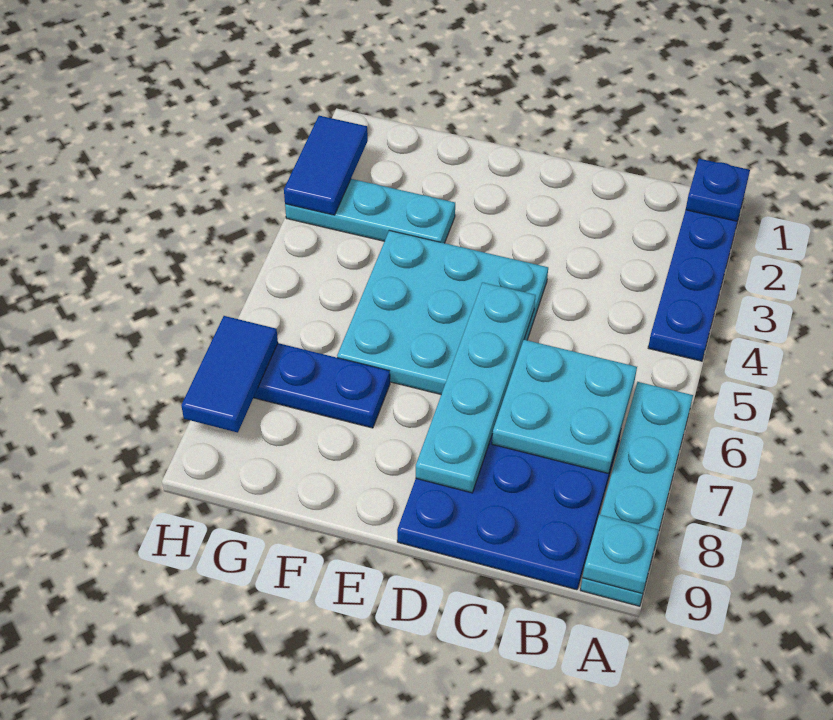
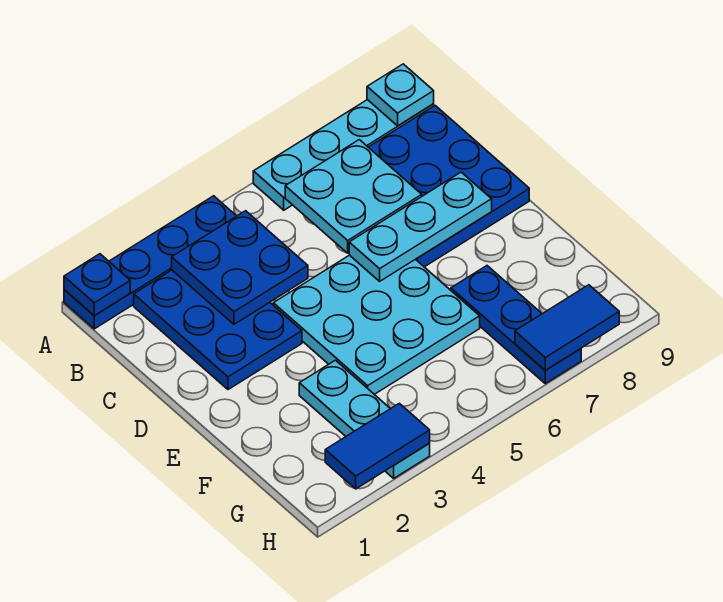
none -> blue 2x3 plate [134,270,302,390]
none -> blue 2x2 plate [172,211,308,324]
cyan 1x4 plate [416,282,536,493] -> cyan 1x3 plate [349,172,492,281]

